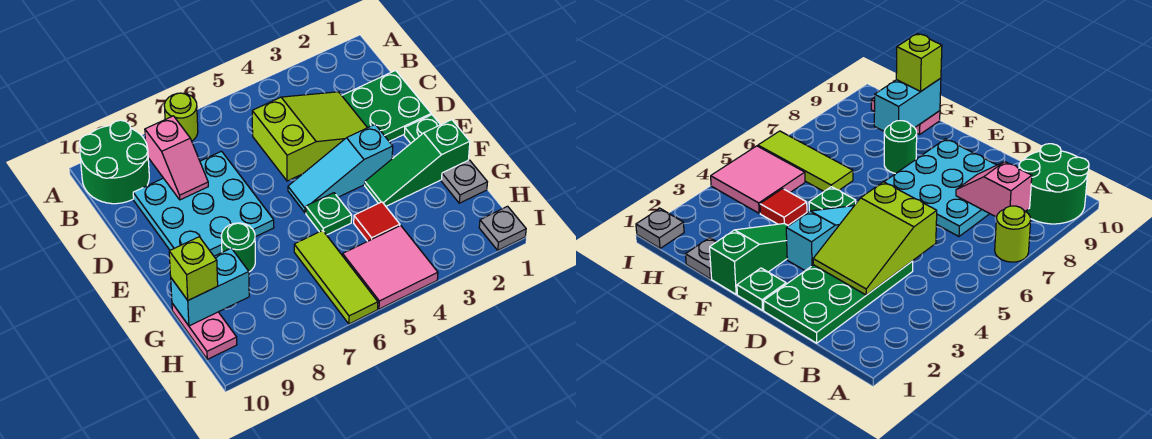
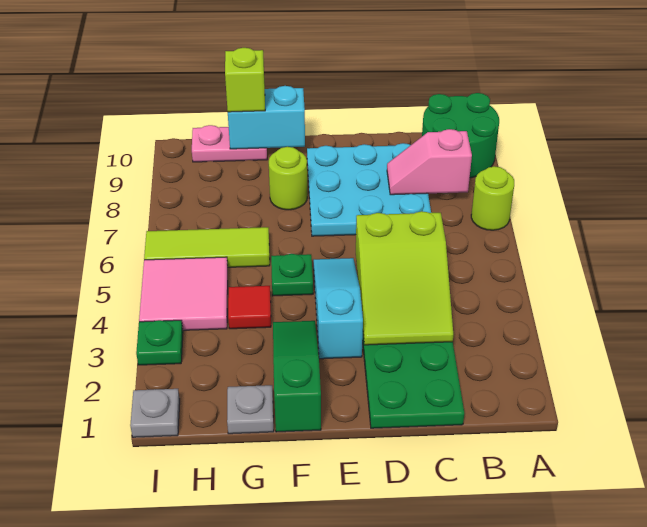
green 1x1 plate [404,115,440,143] -> green 1x1 plate moved to [136,320,183,365]
green 1x1 round brick [221,223,255,272] -> lime 1x1 round brick [269,147,307,210]
cyan 1x2 brick [171,248,249,326] -> cyan 1x2 brick turned to [228,86,305,149]

